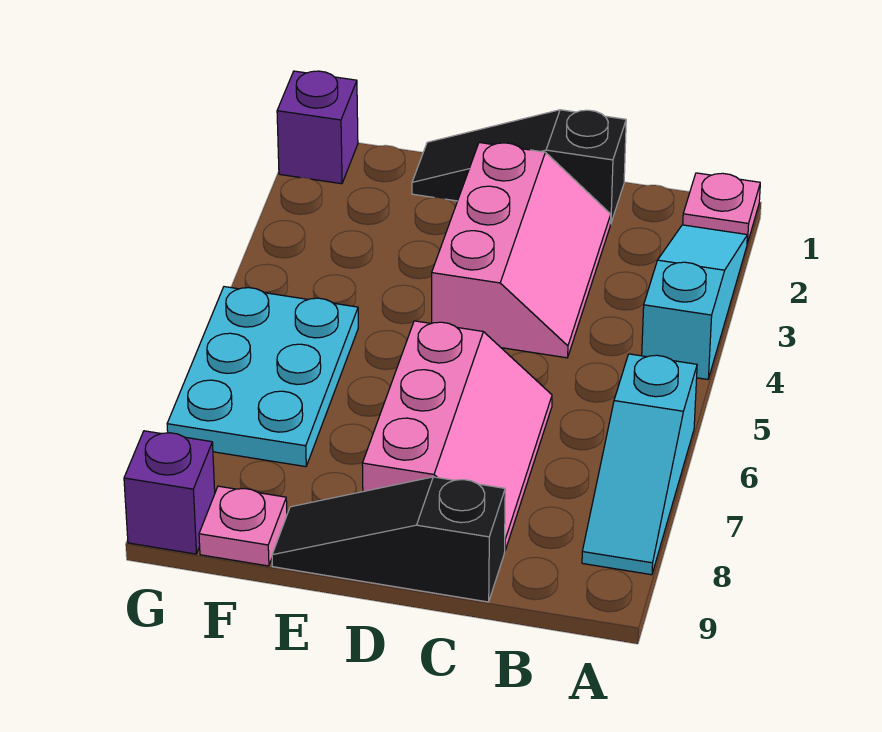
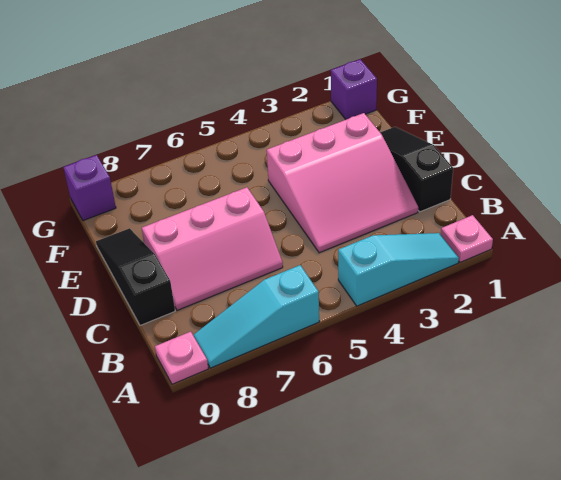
pink 2x3 slope [432,143,611,358] -> pink 3x3 slope [267,113,418,253]
cyan 2x3 plate [167,287,358,467] -> none
pink 1x1 plate [199,486,287,566] -> pink 1x1 plate moved to [155,332,208,384]

